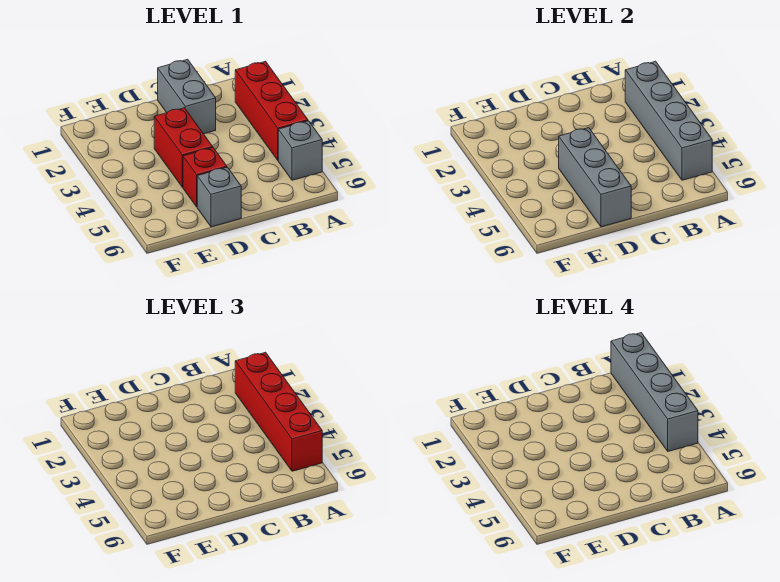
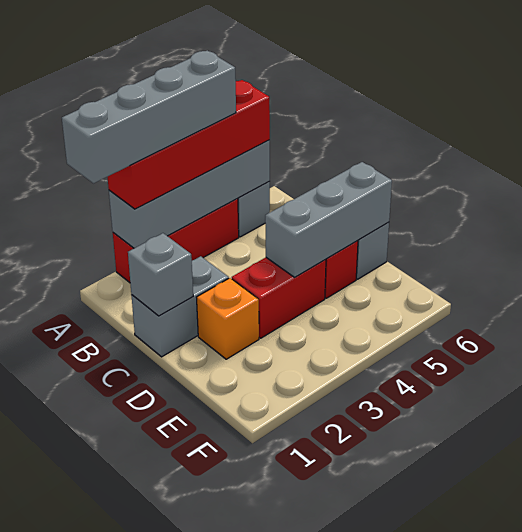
none -> grey 1x1 brick [128,233,193,316]
none -> orange 1x1 brick [197,278,259,359]

